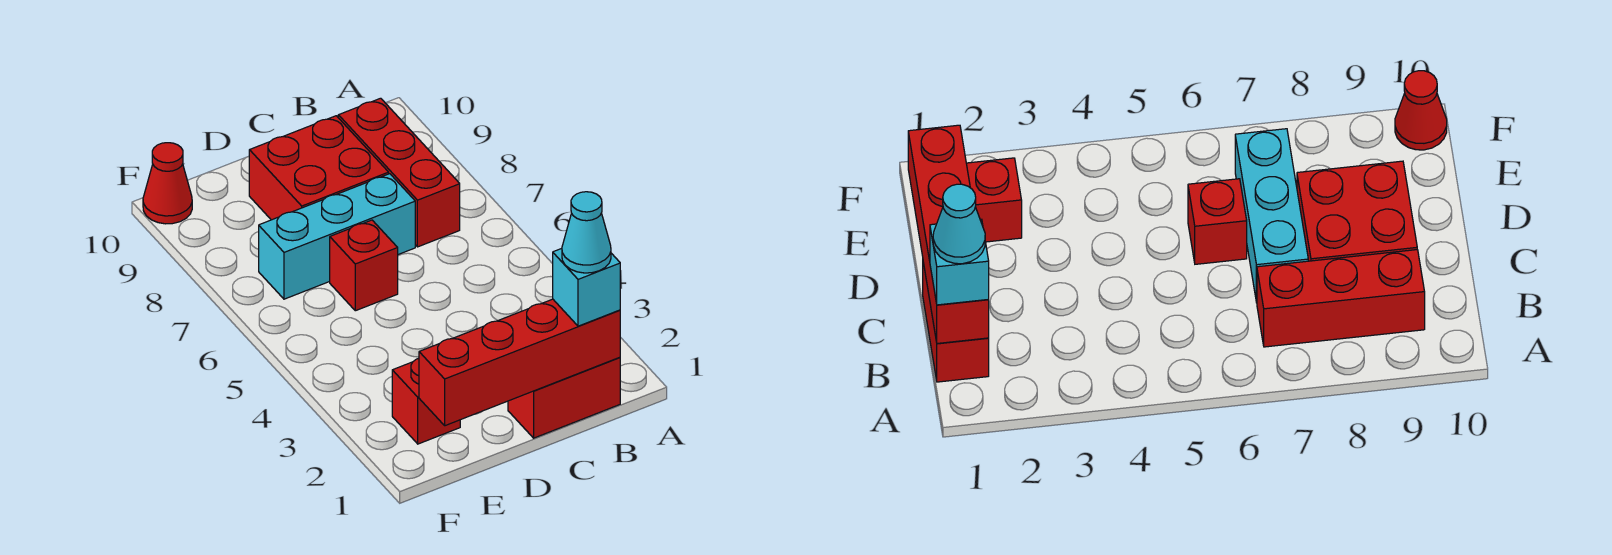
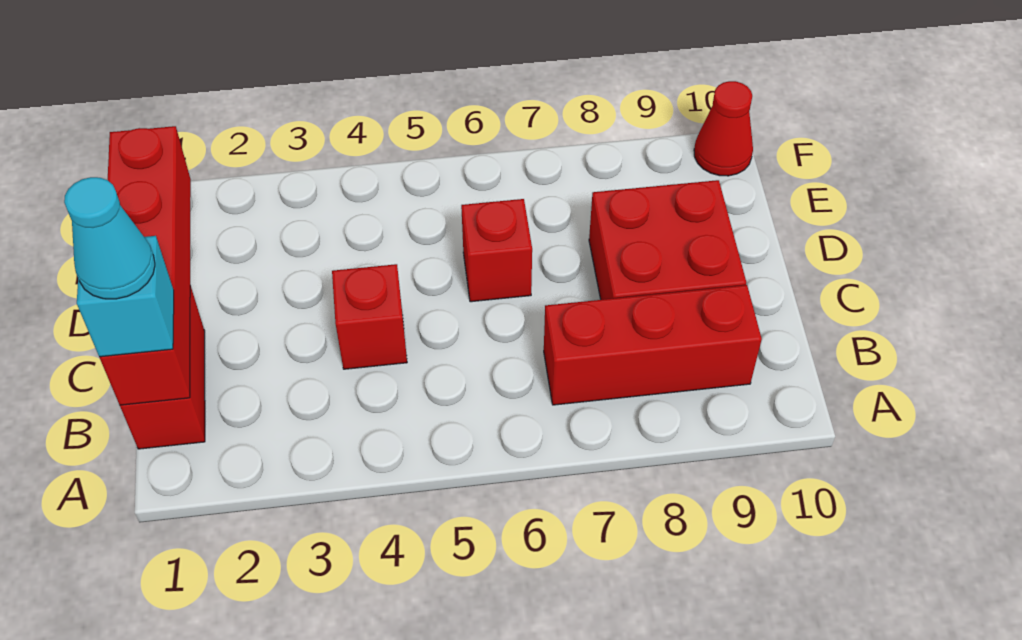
cyan 1x3 brick [259,174,415,299] -> none
red 1x1 brick [392,358,460,444] -> red 1x1 brick moved to [332,264,407,369]

